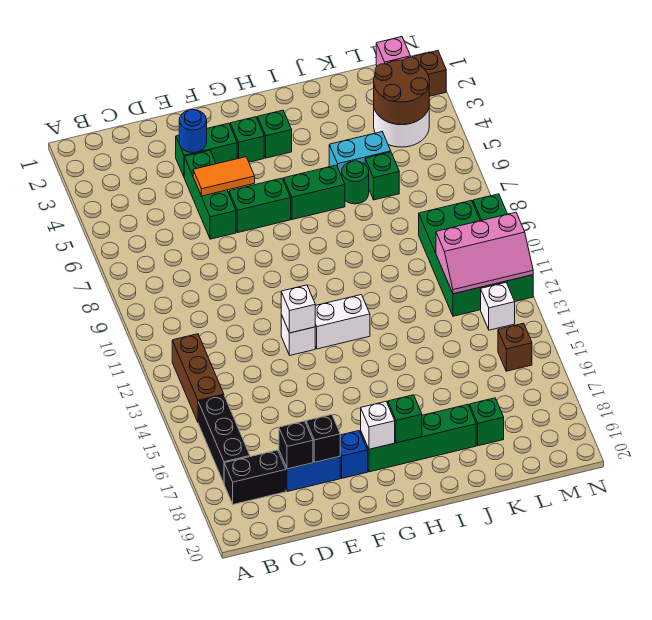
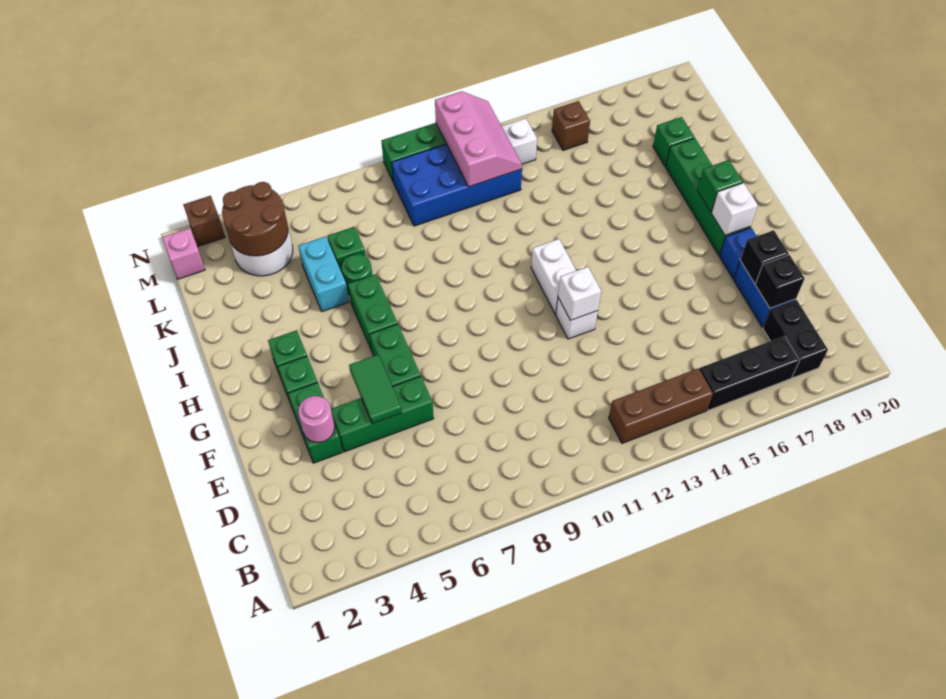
blue 1x1 round brick [179,110,207,153] -> pink 1x1 round brick [298,396,335,442]
orange 1x2 tile [193,157,255,196] -> green 1x2 tile [349,355,402,424]
green 2x4 brick [419,200,506,316] -> blue 2x4 brick [392,144,522,226]

